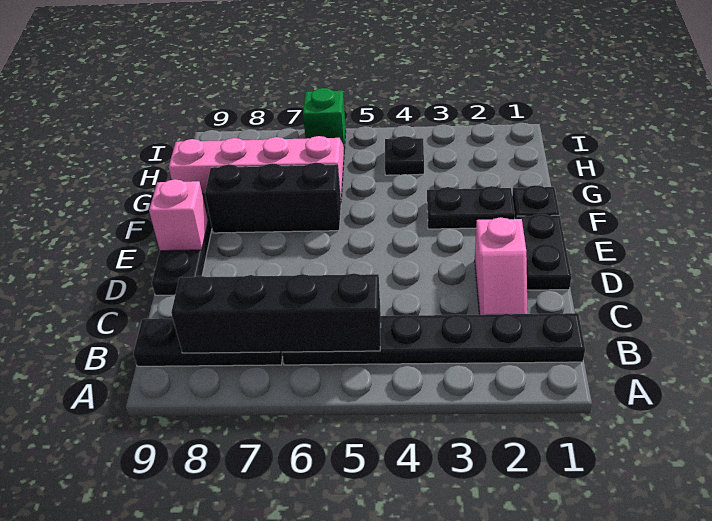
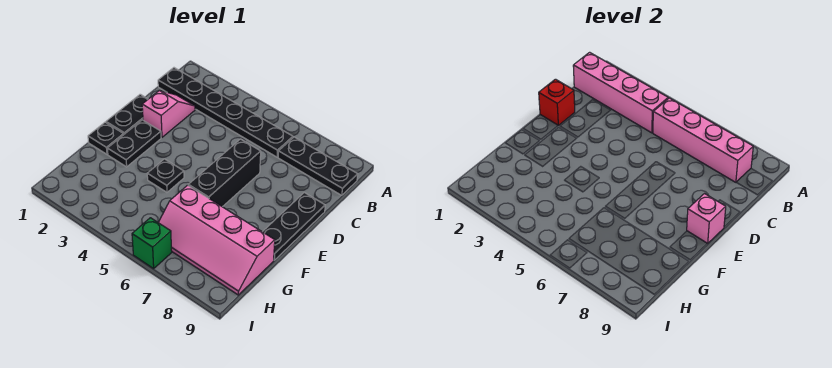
none -> pink 1x4 brick [573,52,668,133]
black 1x4 brick [171,273,381,353] -> pink 1x4 brick [653,98,753,182]
none -> red 1x1 brick [539,79,575,125]
black 1x2 plate [427,186,515,229] -> black 1x2 plate turned to [107,120,161,167]
black 1x3 brick [205,163,341,233] -> black 1x3 brick turned to [188,139,261,207]
black 1x1 plate [385,136,424,175] -> black 1x1 plate moved to [147,159,184,192]

